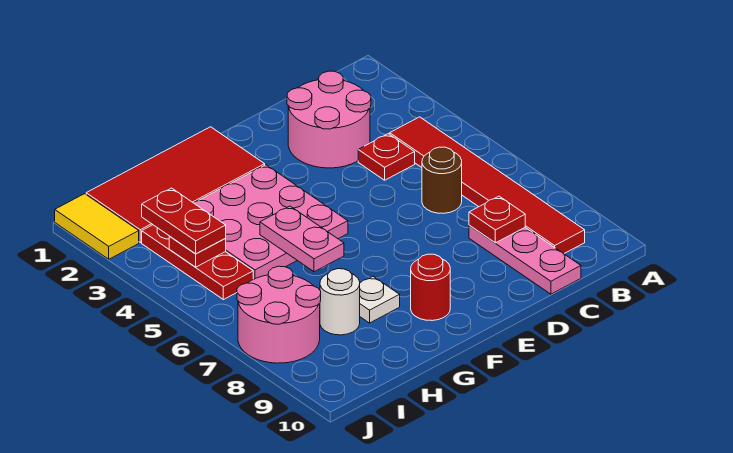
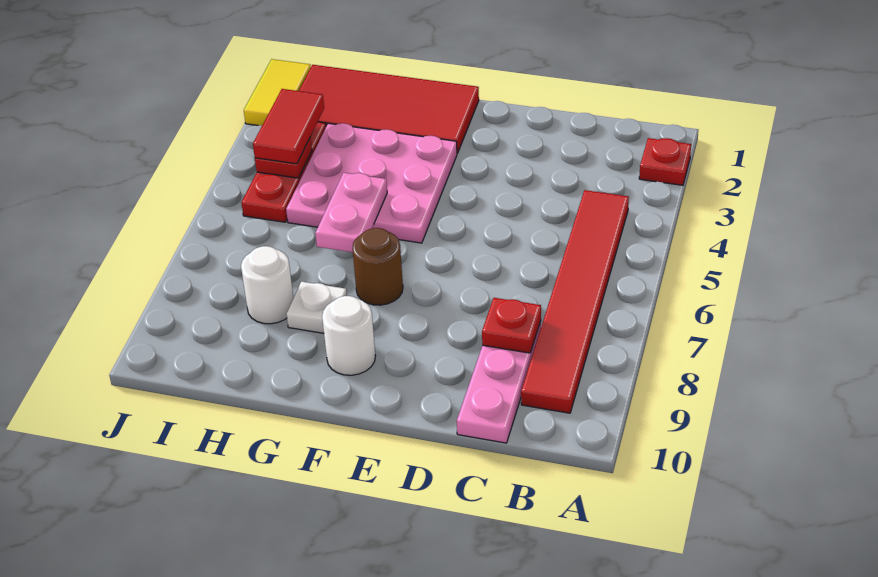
pink 2x2 round brick [287,71,371,168] -> none
red 1x1 plate [358,134,415,180] -> red 1x1 plate moved to [639,138,691,185]
brown 1x1 round brick [422,147,462,213] -> brown 1x1 round brick moved to [352,228,403,305]
red 1x1 round brick [411,254,450,321] -> white 1x1 round brick [322,296,375,375]
red 1x2 plate [142,188,226,254] -> red 1x2 tile [253,89,324,164]
pink 2x2 round brick [237,266,321,363] -> none

